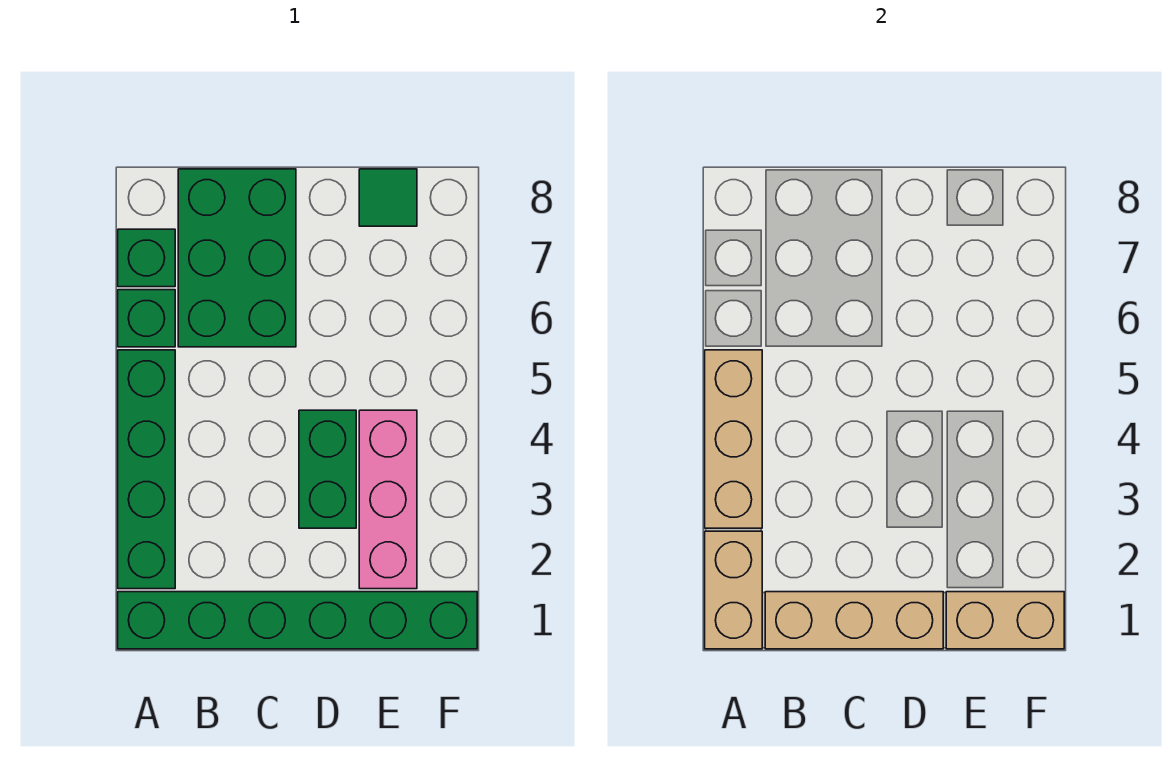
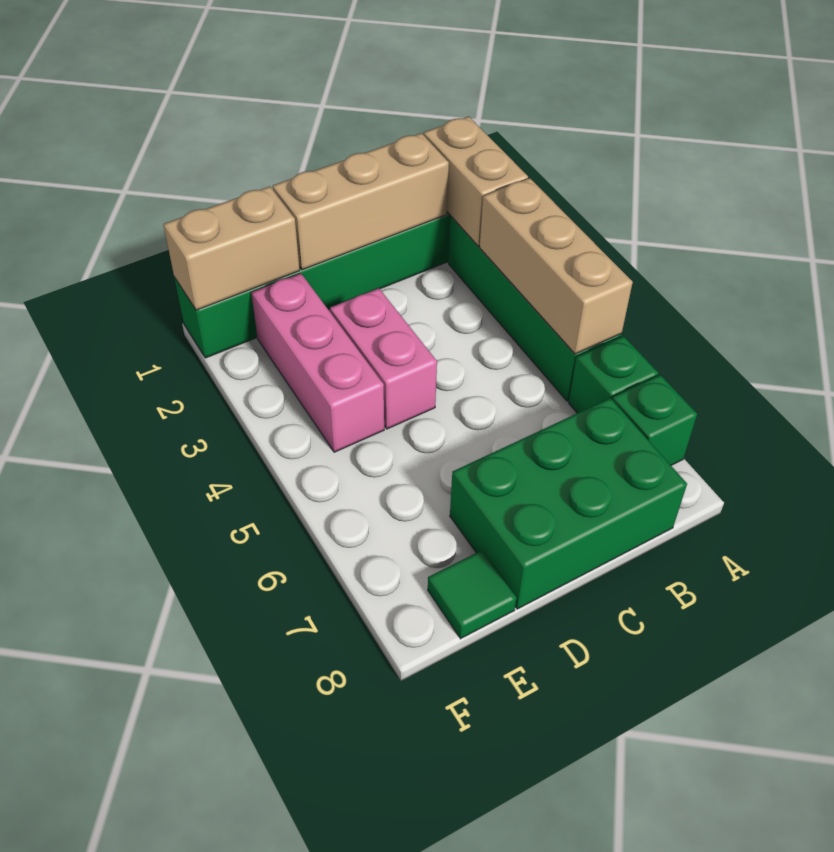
green 2x3 brick [178,169,296,347] -> green 2x3 brick turned to [450,398,687,609]
green 1x2 brick [299,410,356,528] -> pink 1x2 brick [330,288,437,429]

